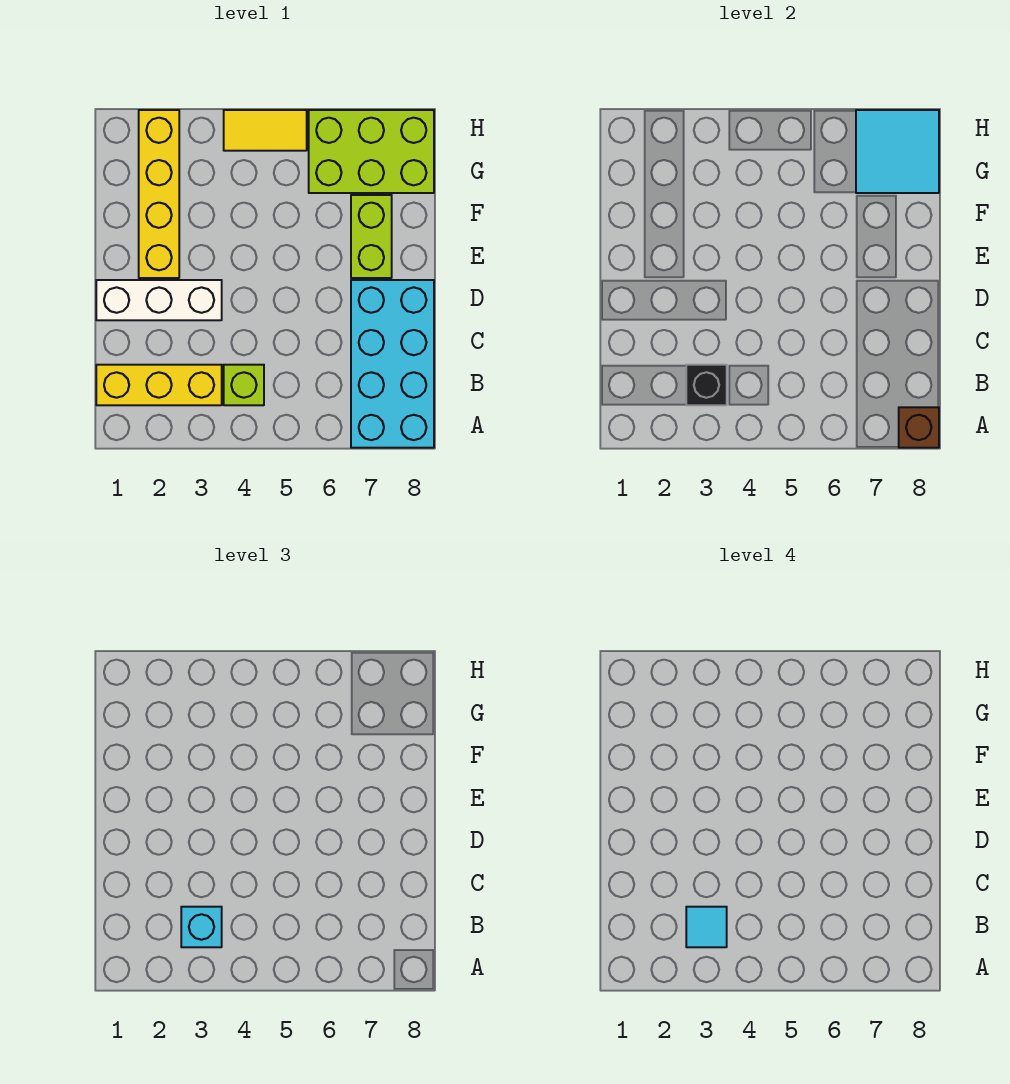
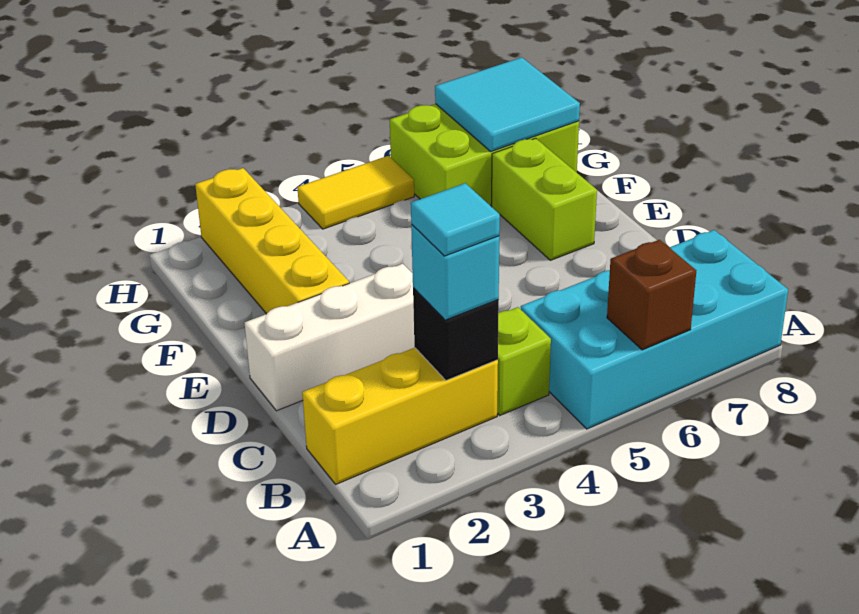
cyan 2x4 brick [351,280,434,448] -> cyan 2x4 brick turned to [521,230,788,429]
brown 1x1 brick [899,407,939,448] -> brown 1x1 brick moved to [607,240,696,350]

